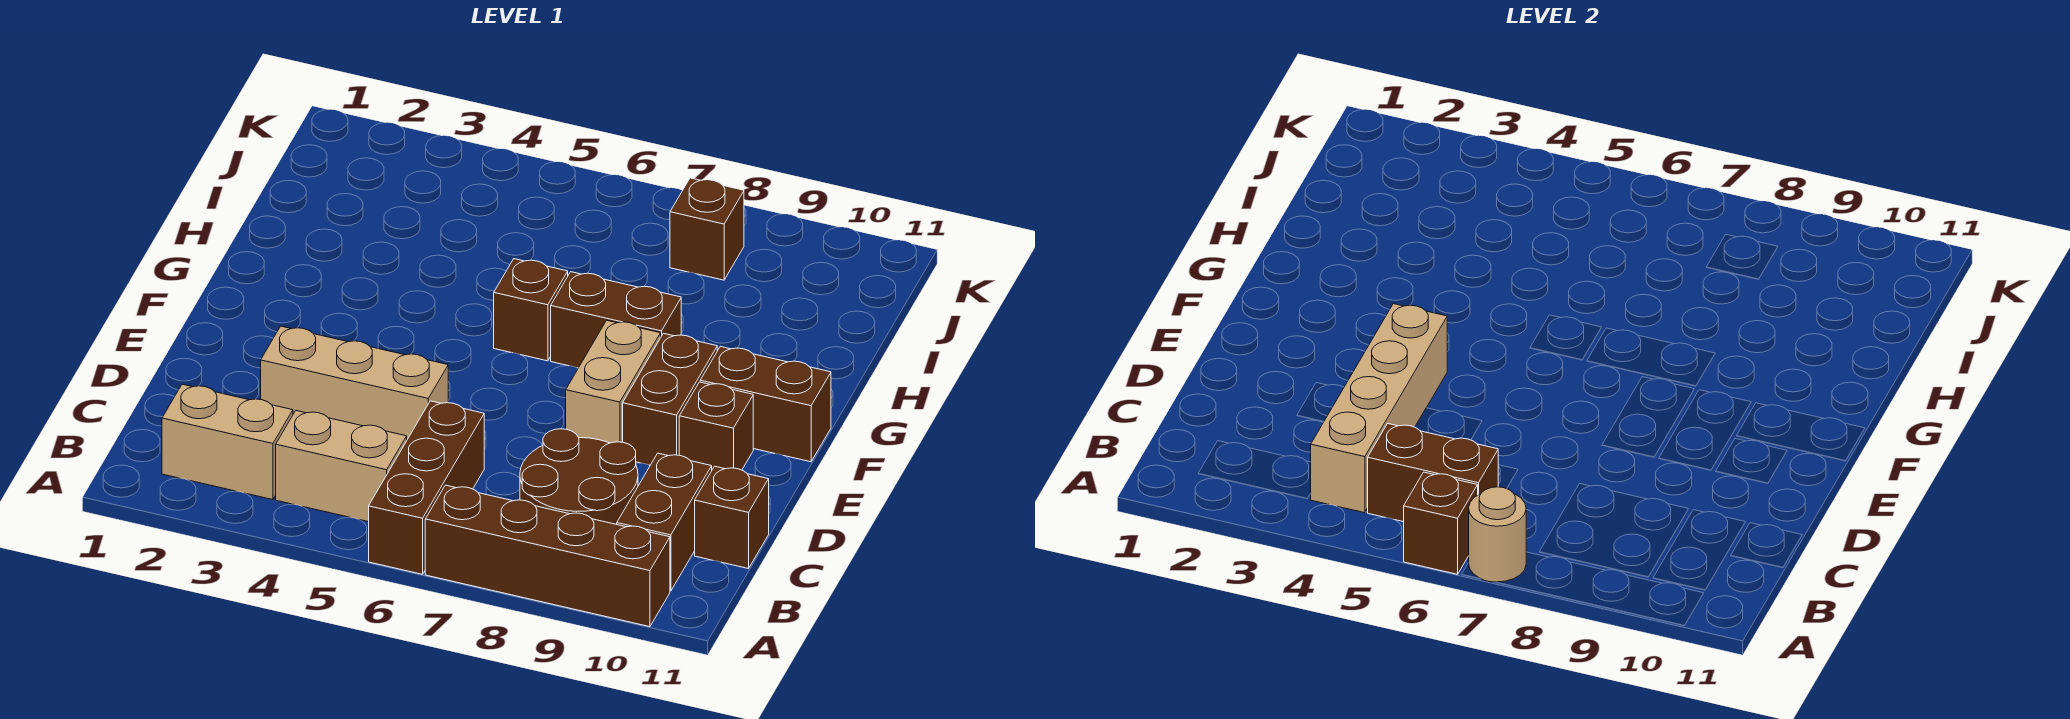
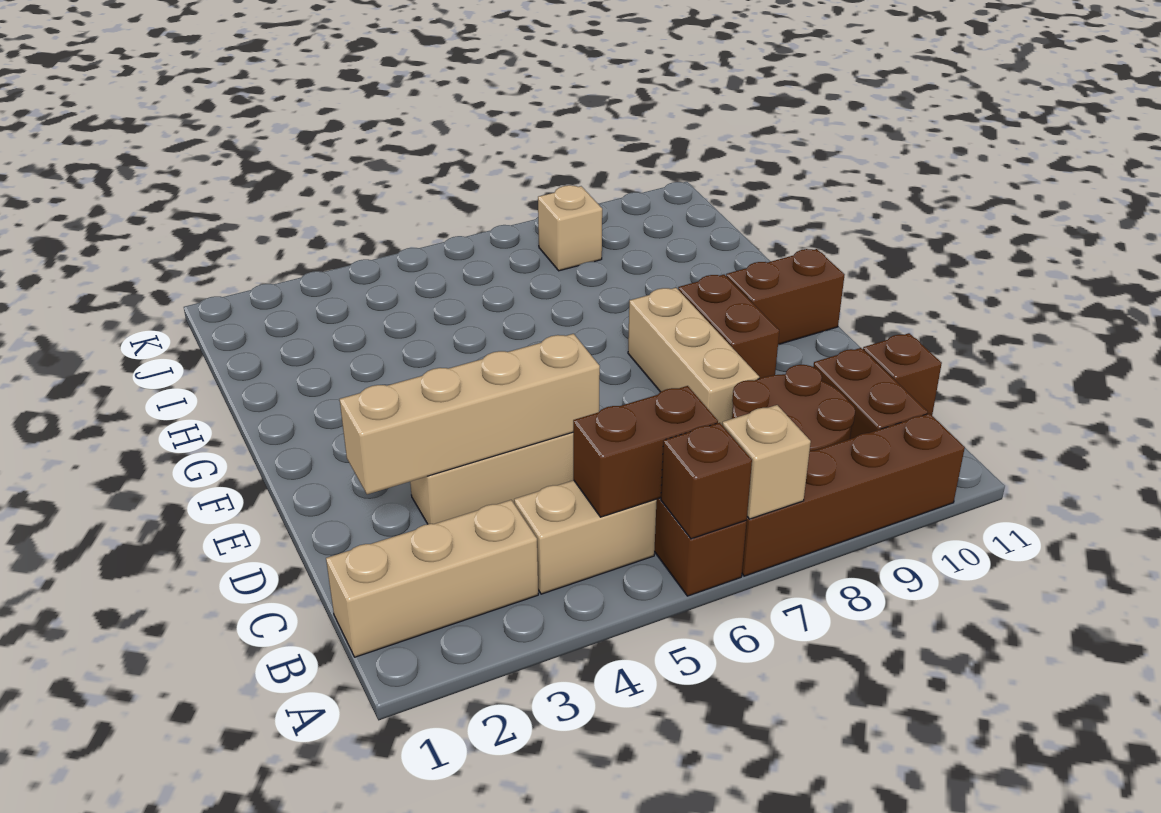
tan 1x1 round brick [1469,487,1526,582] -> tan 1x1 brick [722,405,811,519]
tan 1x2 brick [162,384,293,500] -> tan 1x3 brick [326,500,538,657]
tan 1x4 brick [1310,304,1447,513] -> tan 1x4 brick turned to [340,334,600,494]
tan 1x2 brick [566,320,661,443] -> tan 1x3 brick [628,288,759,425]
brown 1x1 brick [679,382,753,470] -> none
brown 1x1 brick [494,259,568,361] -> none
brown 1x2 brick [551,272,681,368] -> none
brown 1x1 brick [670,178,744,280] -> tan 1x1 brick [538,185,602,271]

